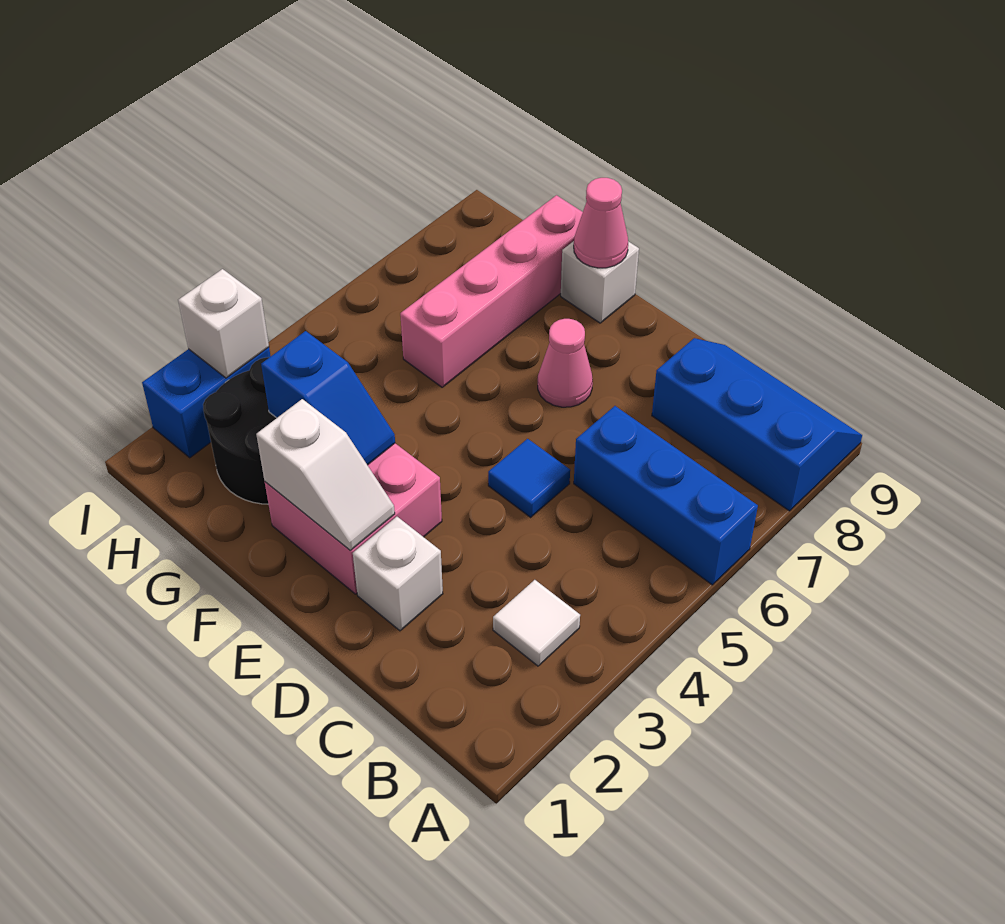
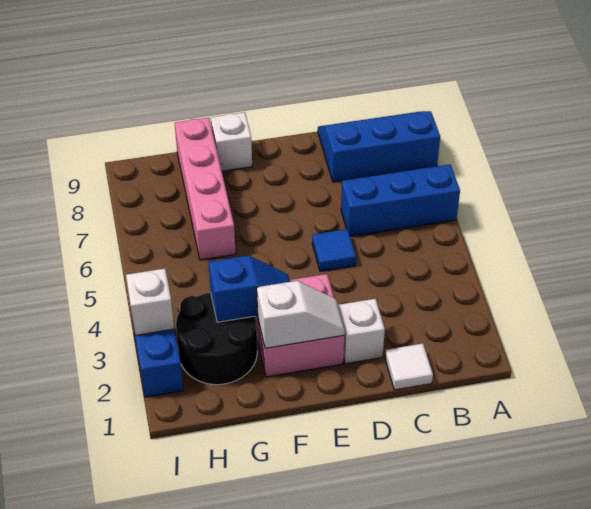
white 1x1 tile [493,580,580,666] -> white 1x1 tile moved to [385,344,433,390]
pink 1x1 cone [538,319,593,407] -> none
pink 1x1 cone [574,178,628,268] -> none

